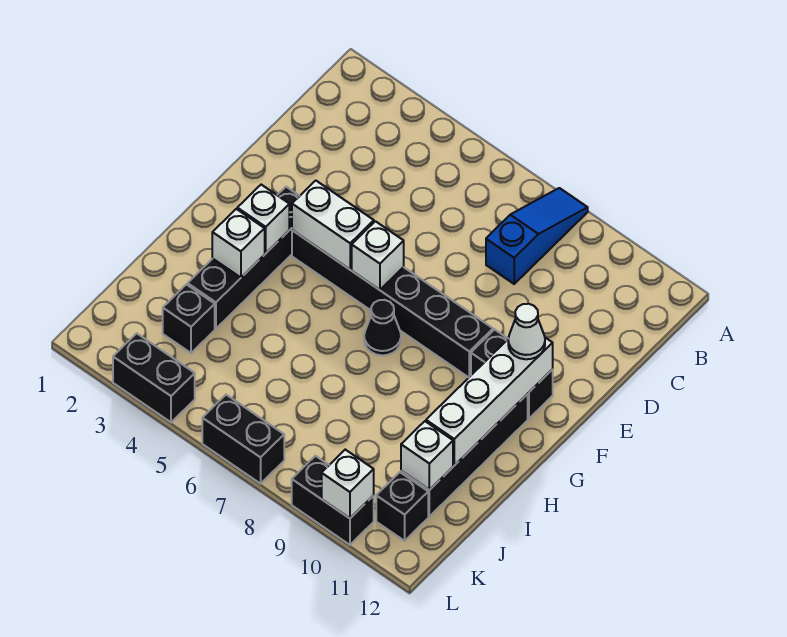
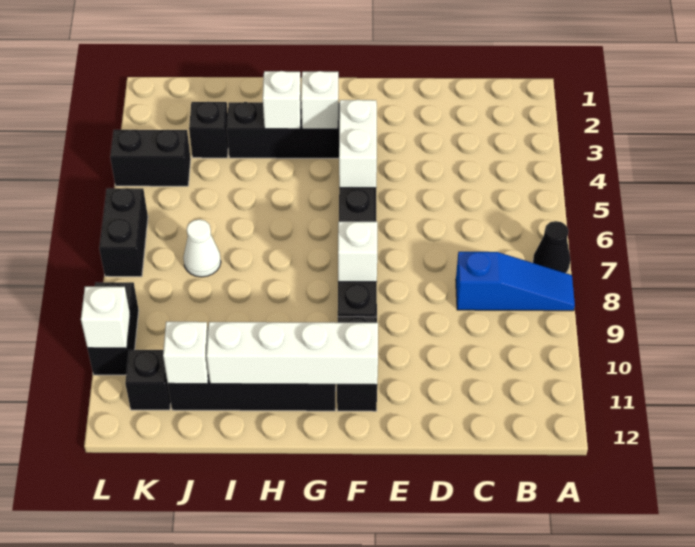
white 1x1 brick [352,221,404,290] -> white 1x1 brick moved to [338,222,377,282]
white 1x1 cone [508,304,545,359] -> white 1x1 cone moved to [183,219,221,277]
black 1x1 cone [364,300,401,355] -> black 1x1 cone moved to [533,221,570,273]
black 1x2 brick [113,333,195,422] -> black 1x2 brick turned to [110,130,191,186]

